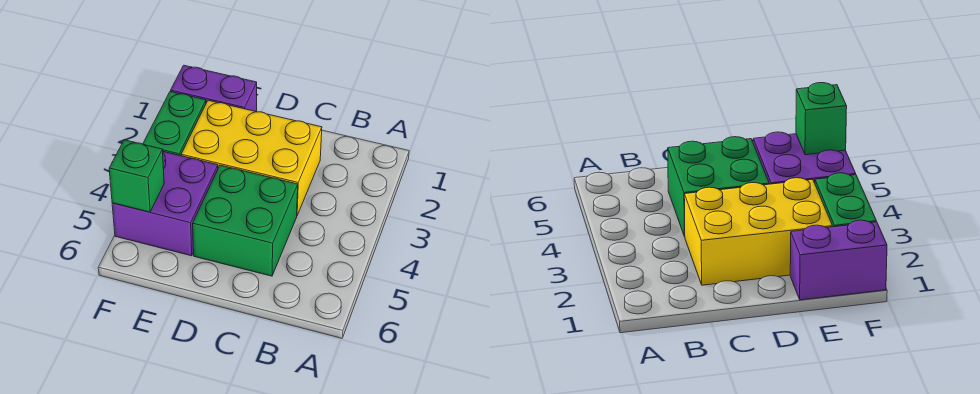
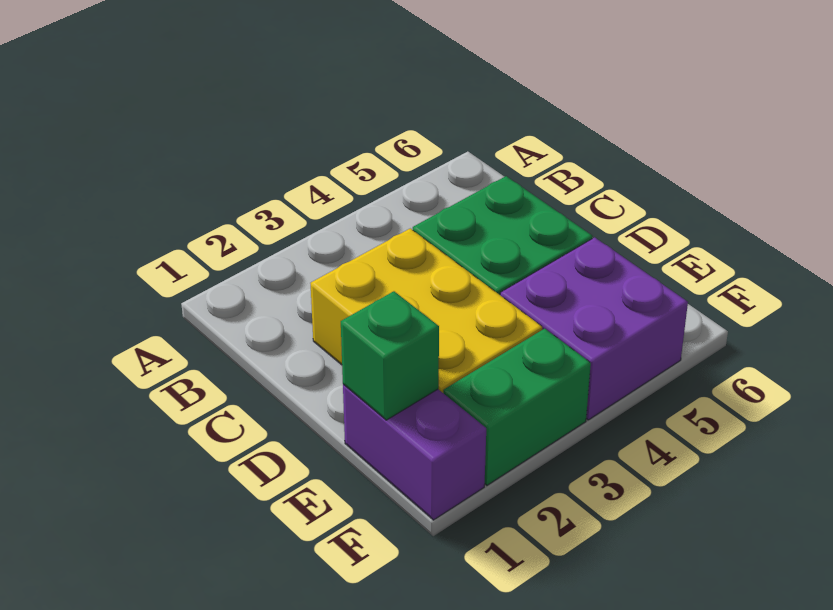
green 1x1 brick [109,140,164,212] -> green 1x1 brick moved to [341,291,439,420]

